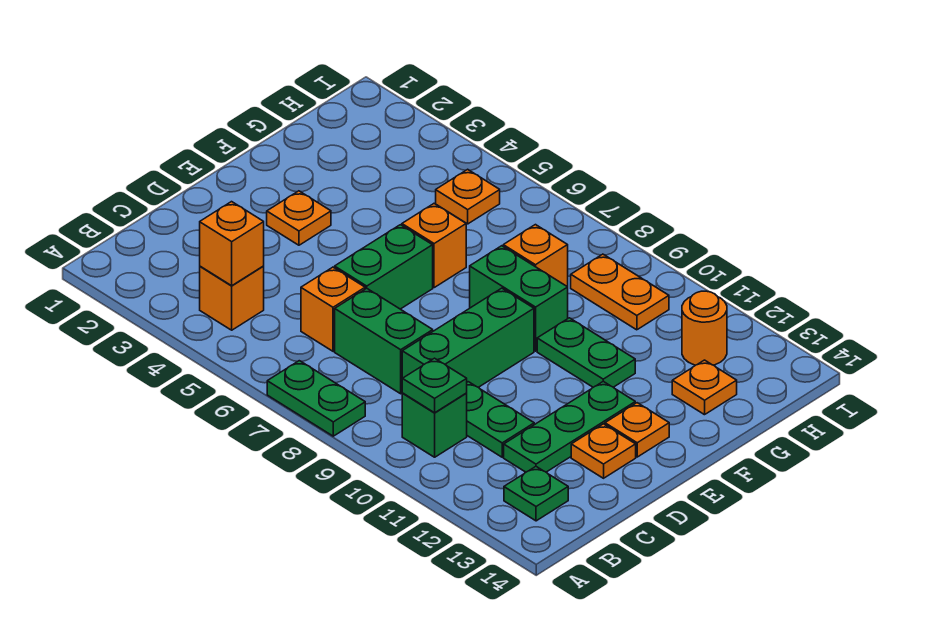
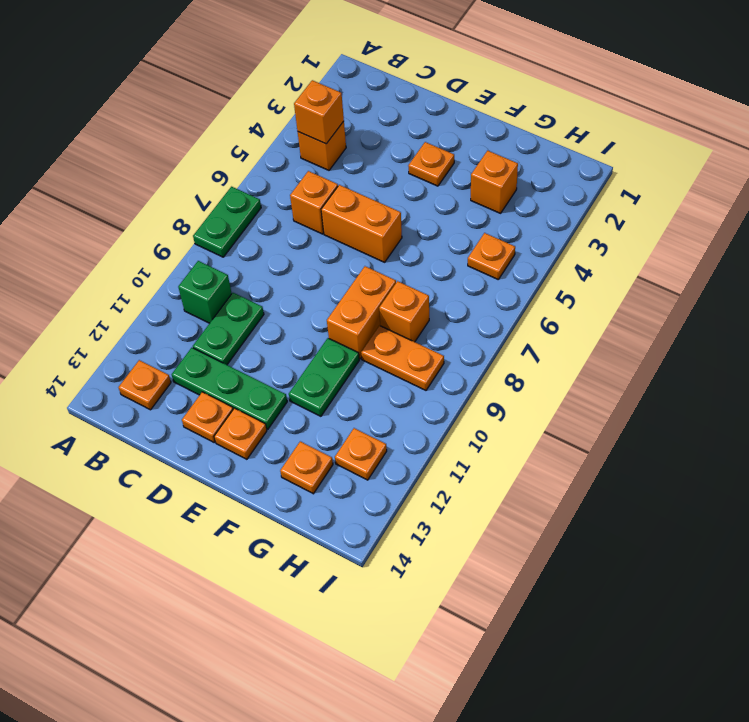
green 1x1 plate [402,358,467,413] -> none
green 1x1 plate [504,467,568,521] -> orange 1x1 plate [119,360,171,410]
green 1x2 brick [335,288,433,394] -> none
green 1x3 brick [402,288,534,387] -> none
green 1x2 brick [335,225,433,309] -> orange 1x2 brick [321,185,402,262]
orange 1x1 brick [402,204,466,288] -> orange 1x1 brick moved to [471,151,518,213]
green 1x2 brick [470,246,568,351] -> orange 1x2 brick [327,266,396,359]
orange 1x2 plate [571,254,669,330] -> orange 1x2 plate turned to [361,326,444,390]
orange 1x1 round brick [682,291,727,365] -> orange 1x1 plate [335,428,387,480]

